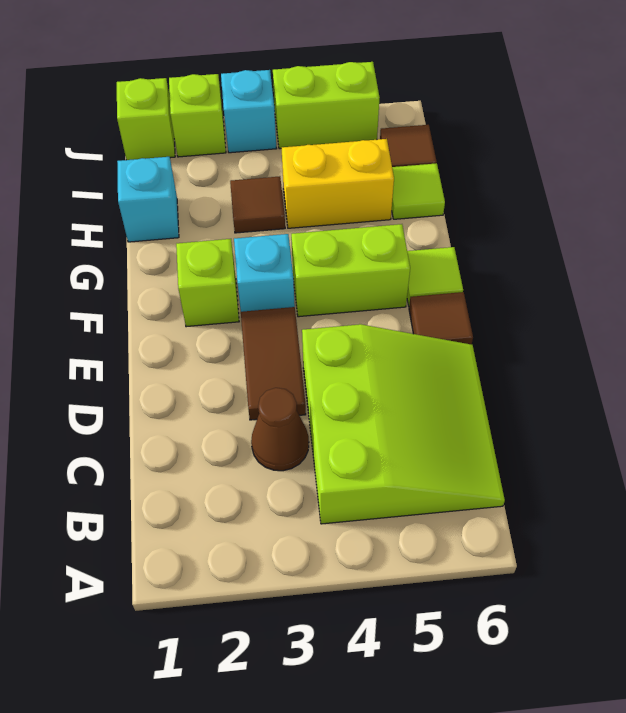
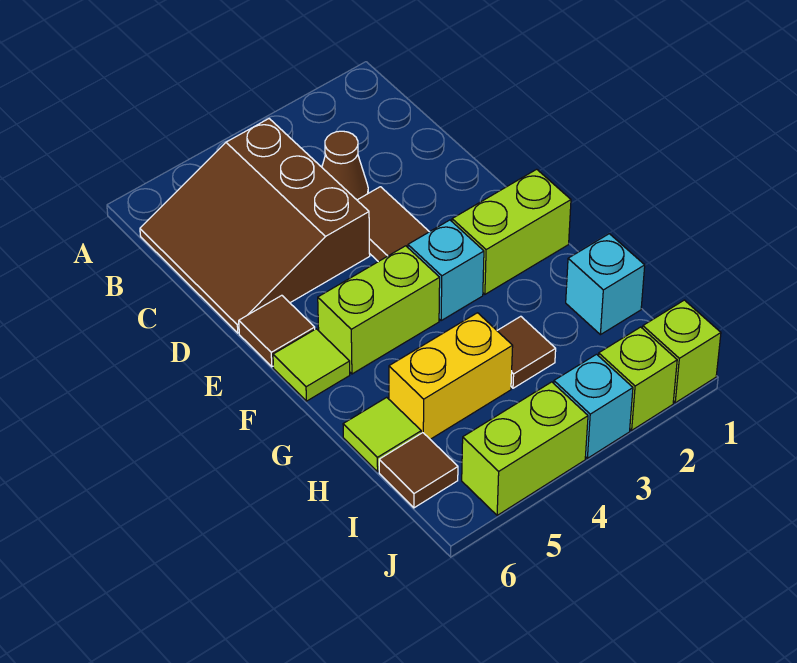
lime 3x3 slope [302,324,505,524] -> brown 3x3 slope [140,119,370,333]
lime 1x1 brick [176,239,239,327] -> lime 1x2 brick [452,169,571,294]

